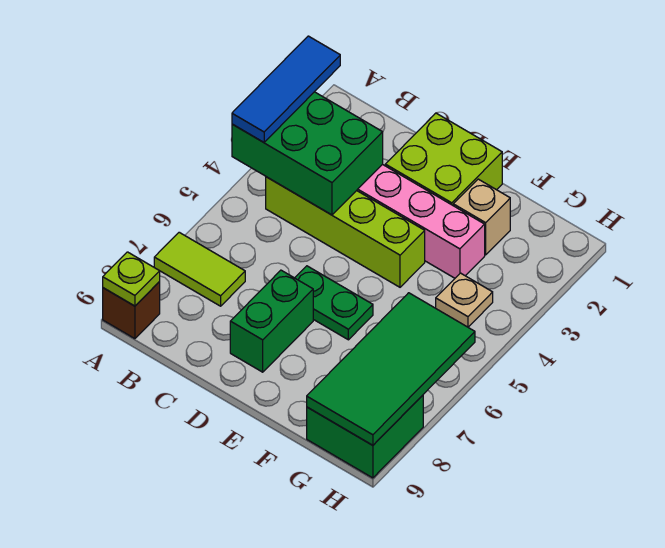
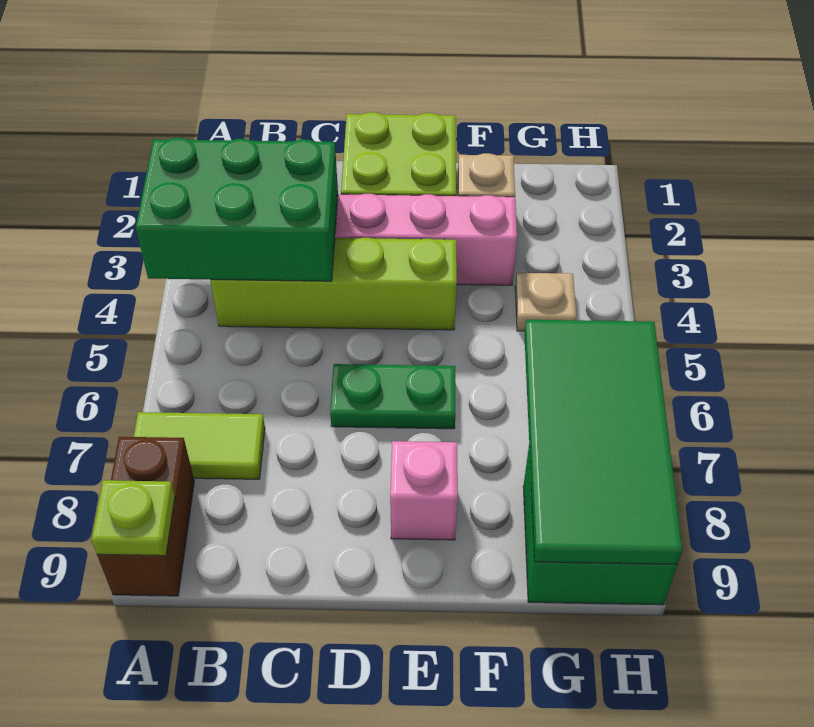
blue 1x3 tile [232,36,340,142] -> none
brown 1x1 brick [103,282,160,339] -> brown 1x2 brick [97,437,194,596]
green 1x2 brick [230,270,313,372] -> none
none -> pink 1x1 brick [390,441,458,540]

